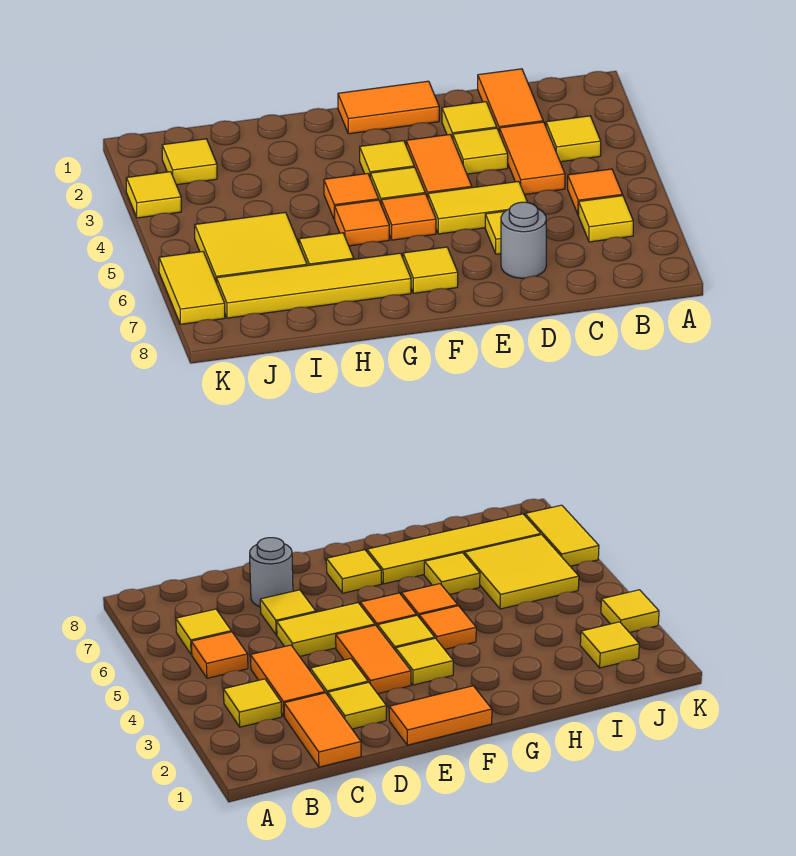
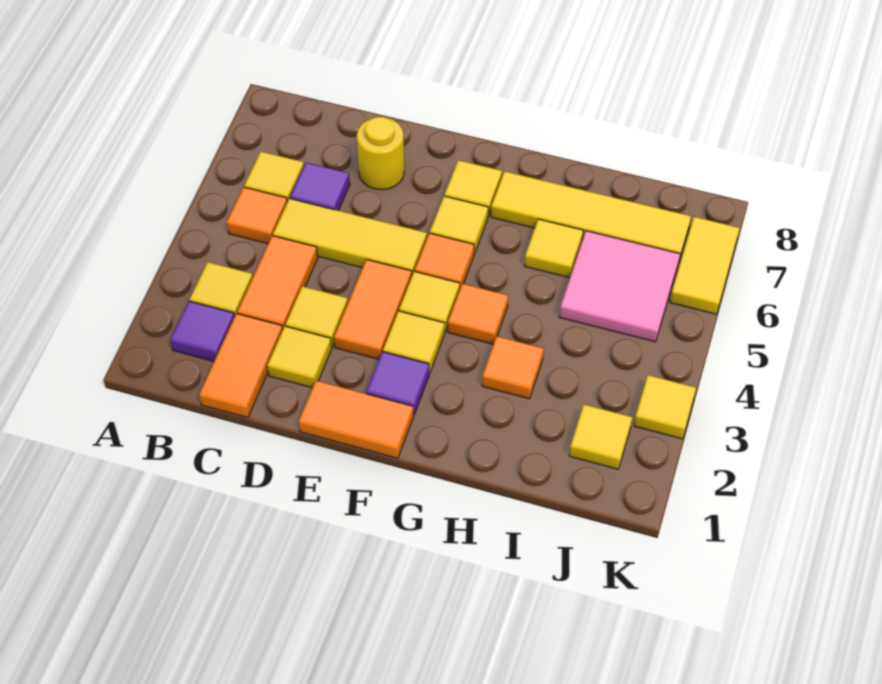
none -> purple 1x1 tile [170,301,235,361]
none -> purple 1x1 tile [290,163,350,211]
yellow 1x2 tile [428,181,528,234] -> yellow 1x3 tile [273,199,427,275]
yellow 1x1 tile [485,211,505,254] -> yellow 1x1 tile moved to [430,196,488,254]
grey 1x1 round brick [501,202,546,278] -> yellow 1x1 round brick [357,117,404,190]
none -> purple 1x1 tile [366,352,429,414]
orange 1x1 tile [334,200,389,246] -> orange 1x1 tile moved to [482,336,544,399]
yellow 2x2 tile [195,212,307,283] -> pink 2x2 tile [560,231,680,342]

